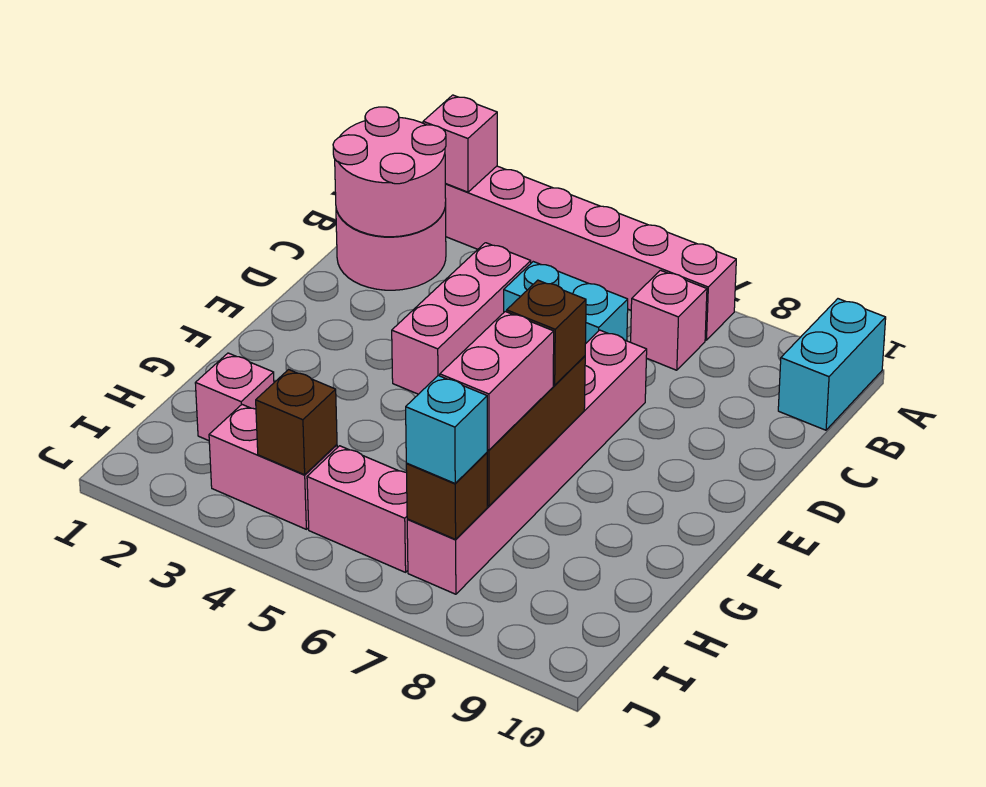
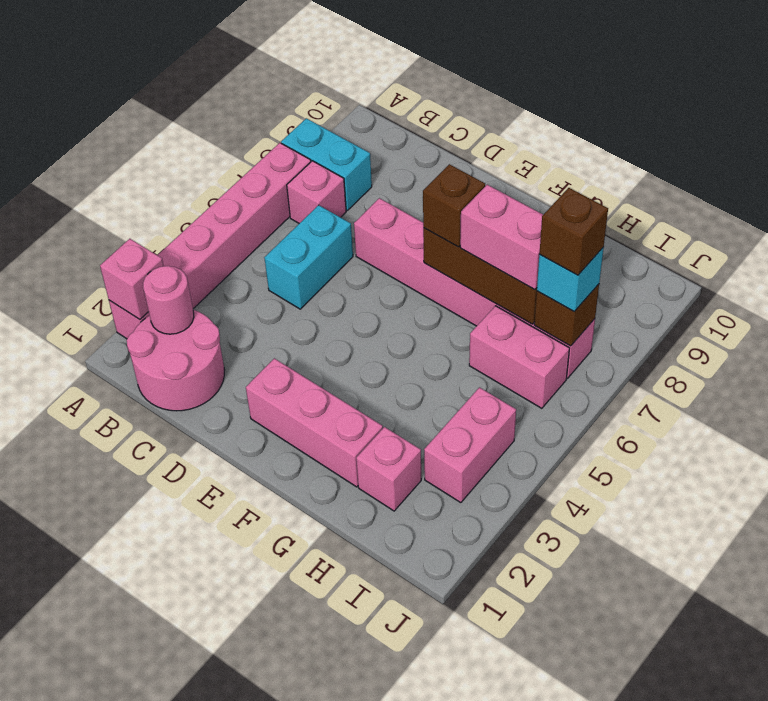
cyan 1x2 brick [778,299,886,430] -> cyan 1x2 brick moved to [281,118,372,210]
pink 2x2 round brick [333,107,446,237] -> pink 1x1 round brick [143,266,194,334]
pink 1x3 brick [392,243,531,394] -> pink 1x3 brick moved to [246,358,383,487]
brown 1x1 brick [256,370,337,475] -> brown 1x1 brick moved to [539,188,608,275]
pink 1x2 brick [307,446,408,572] -> pink 1x2 brick turned to [469,306,569,408]

